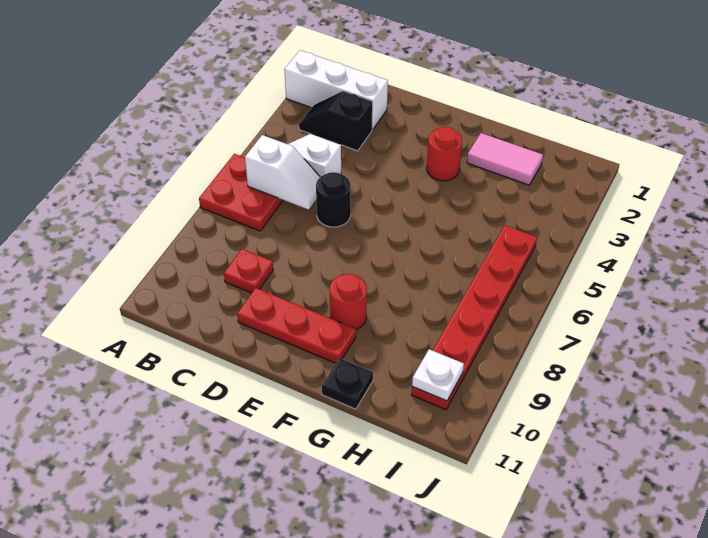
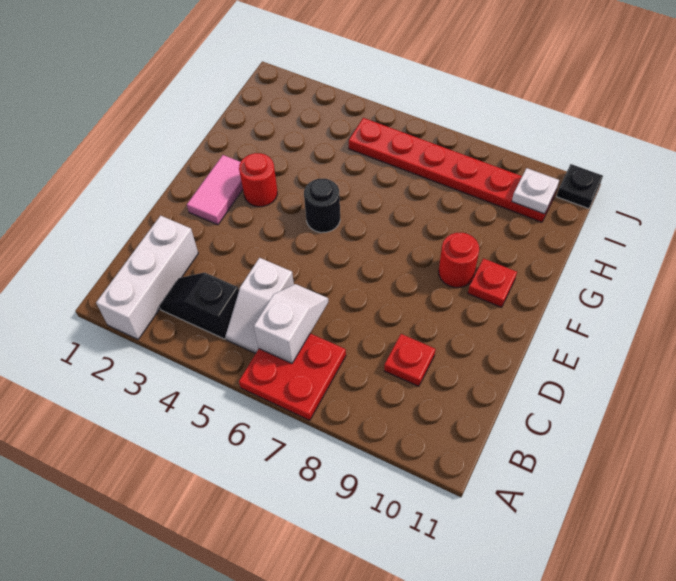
black 1x2 slope [299,91,373,151] -> black 1x2 slope turned to [160,273,239,339]
black 1x1 round brick [316,172,351,227] -> black 1x1 round brick moved to [304,179,340,233]
red 1x3 plate [237,288,356,363] -> red 1x1 plate [468,258,517,307]
pink 1x2 tile [467,133,543,185] -> pink 1x2 tile moved to [187,155,243,225]
black 1x1 plate [322,358,373,409] -> black 1x1 plate moved to [557,164,603,209]

